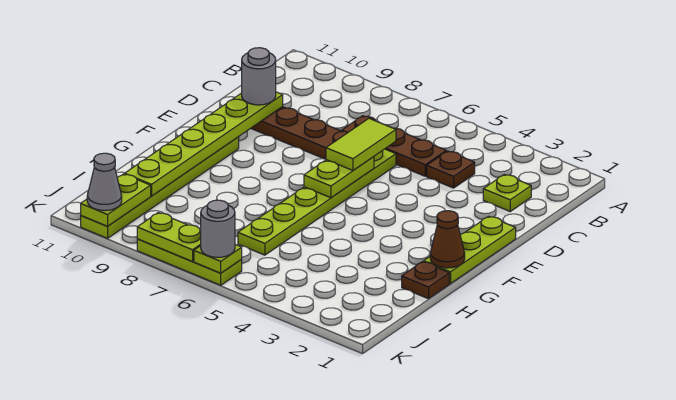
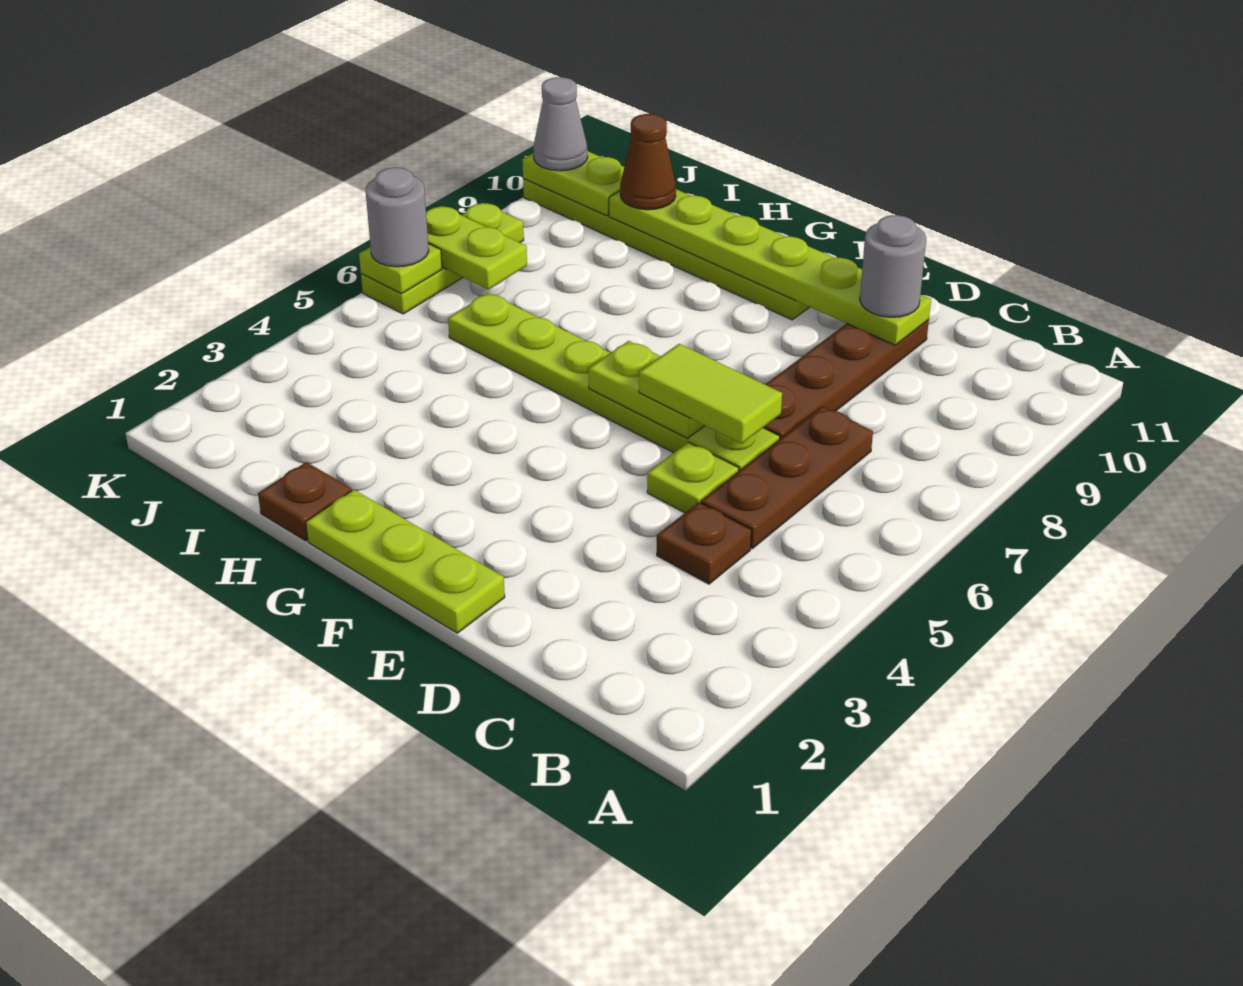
lime 1x1 plate [483,174,531,211] -> lime 1x1 plate moved to [647,442,739,513]
brown 1x1 cone [430,211,465,268] -> brown 1x1 cone moved to [620,114,676,210]
lime 1x2 plate [137,213,201,261] -> lime 1x2 plate turned to [426,206,527,290]

